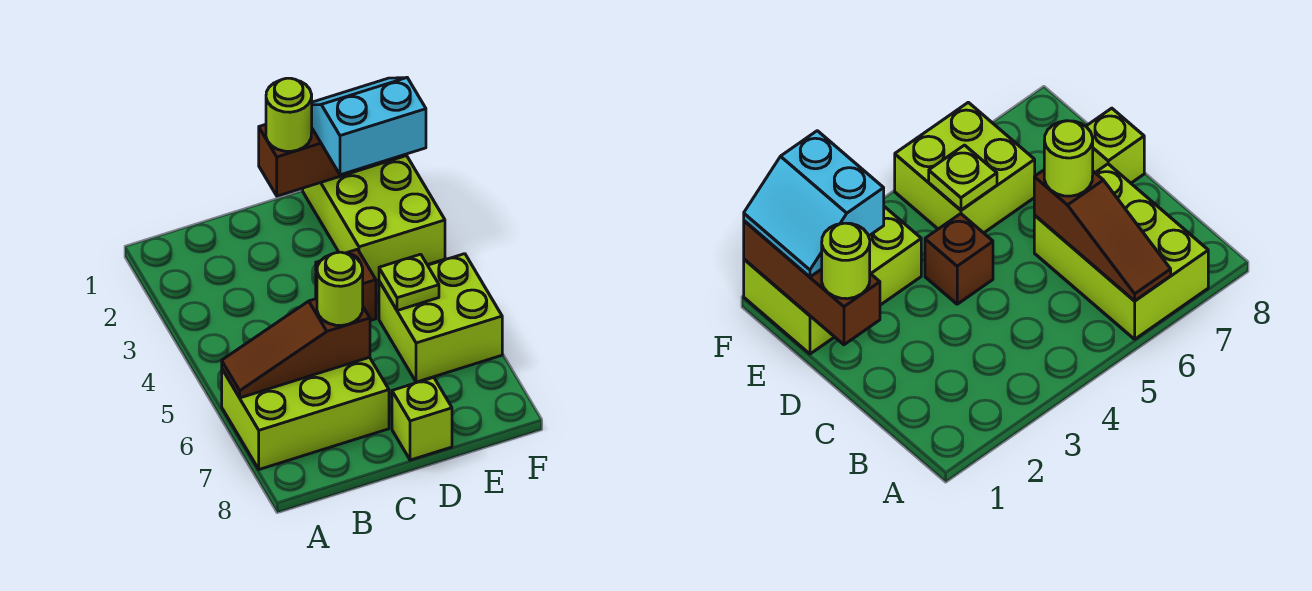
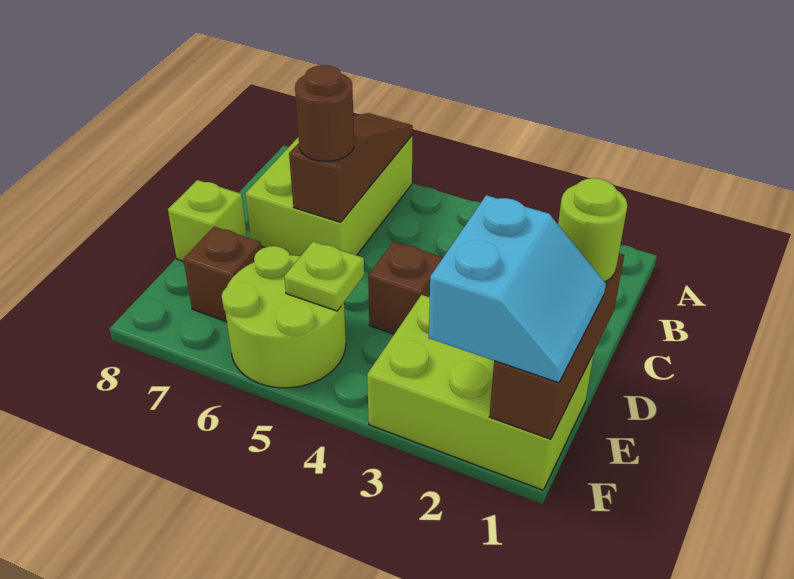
lime 1x1 round brick [317,252,363,325] -> brown 1x1 round brick [295,65,354,161]
lime 2x2 brick [379,254,502,382] -> lime 2x2 round brick [222,246,346,388]
none -> brown 1x1 brick [183,227,262,322]

